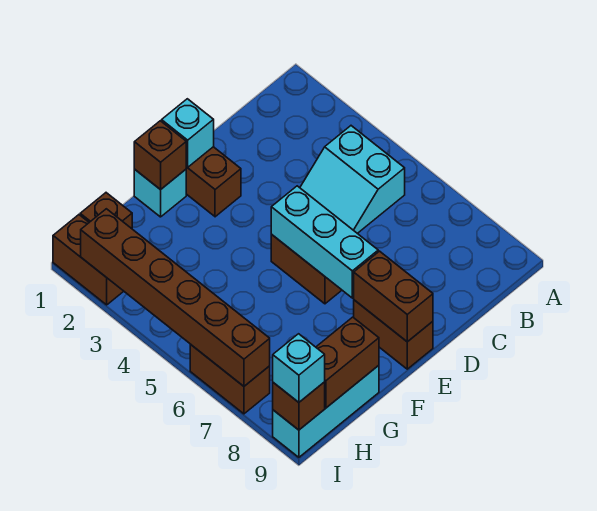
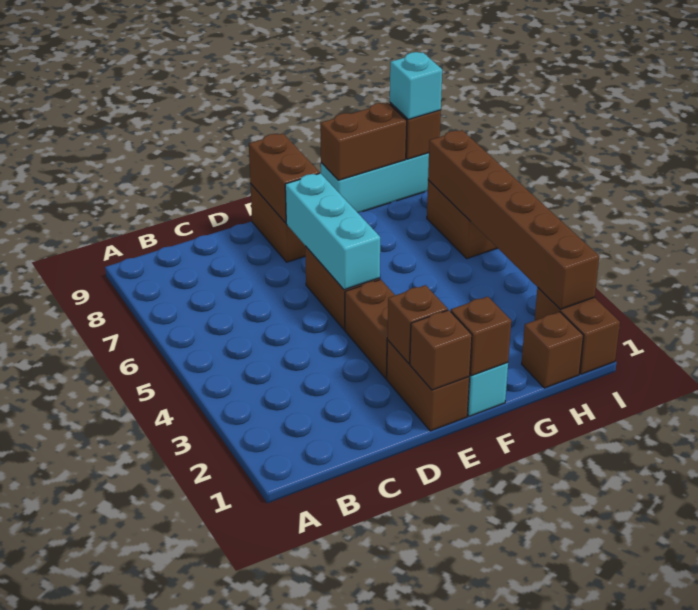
cyan 2x2 slope [300,126,405,233] -> none
cyan 1x1 brick [162,99,214,167] -> brown 1x1 brick [410,310,472,390]
none -> brown 1x1 brick [387,285,448,364]
none -> brown 1x2 brick [345,279,395,378]

